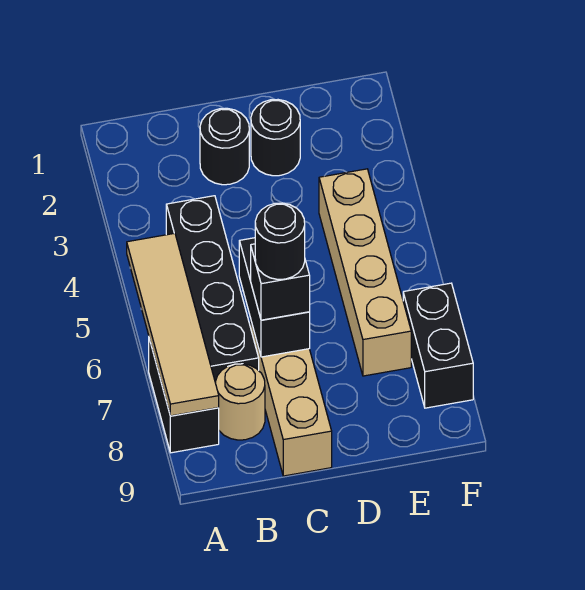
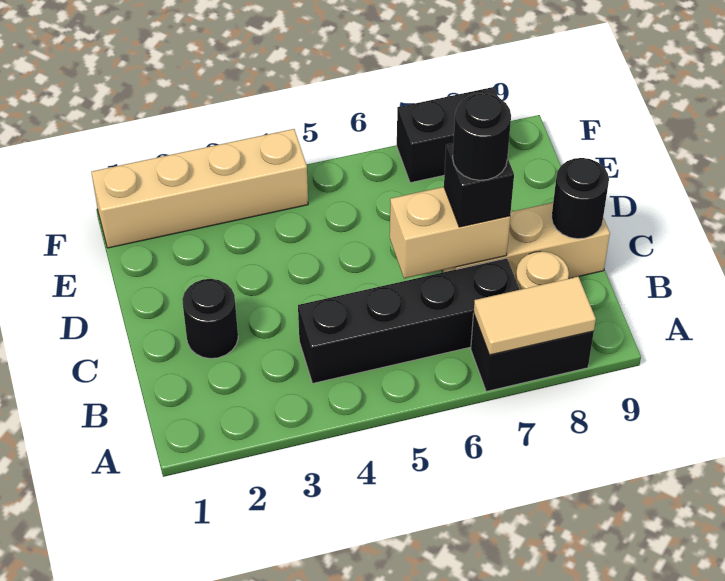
tan 1x4 tile [127,233,219,416] -> tan 1x2 tile [474,277,596,355]
black 1x2 brick [239,238,310,357] -> tan 1x2 brick [390,187,510,278]
black 1x1 round brick [251,100,300,176] -> black 1x1 round brick moved to [552,158,609,239]
tan 1x4 brick [319,169,411,376] -> tan 1x4 brick moved to [91,129,308,248]

